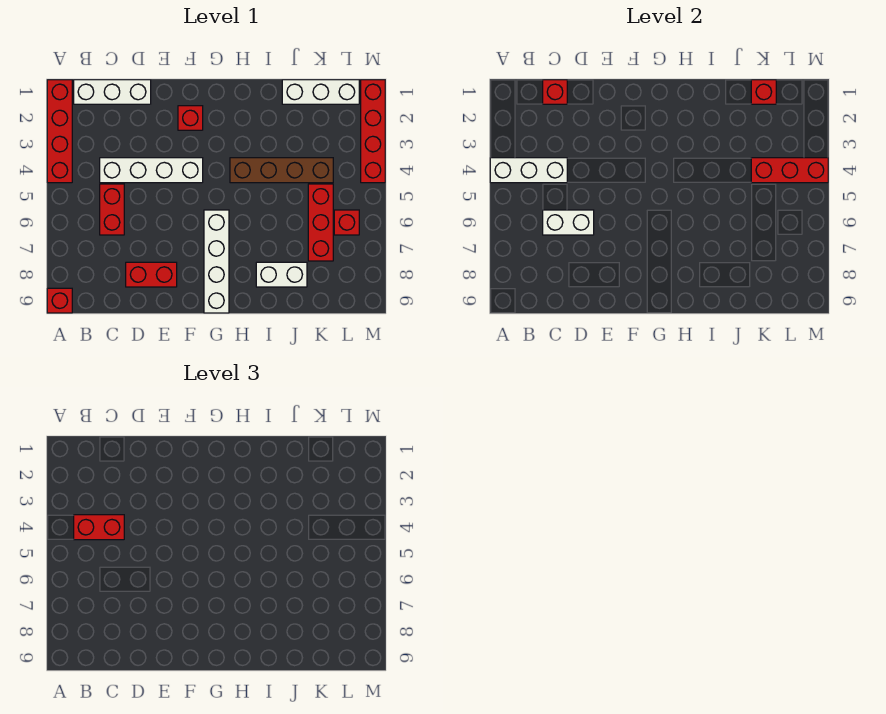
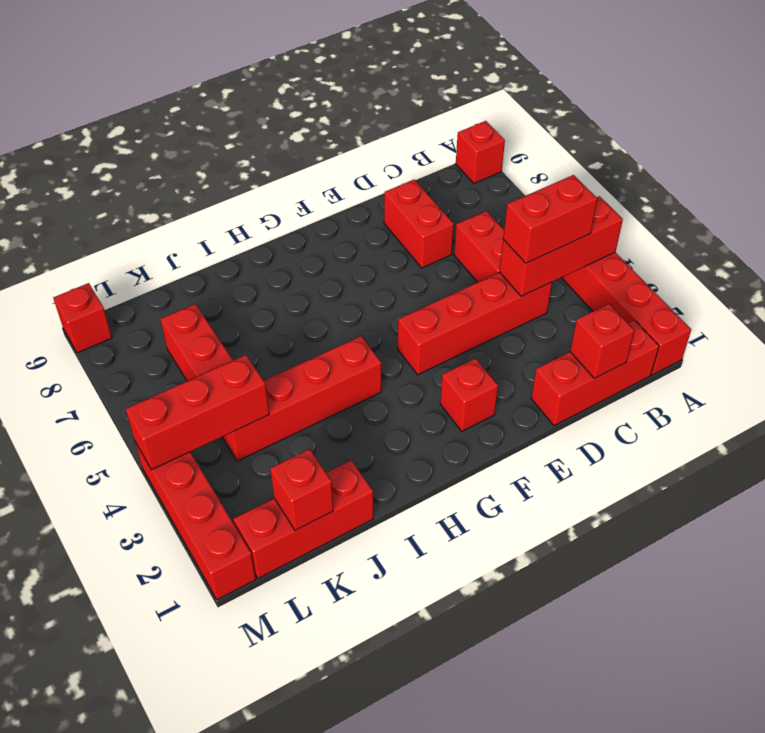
white 1x3 brick [490,158,567,183] -> red 1x3 brick [500,196,623,296]
white 1x3 brick [74,80,151,104] -> red 1x3 brick [531,320,659,426]
white 1x4 brick [100,158,203,183] -> red 1x4 brick [398,272,552,375]
white 1x2 brick [543,210,594,235] -> none
red 1x2 brick [126,262,177,287] -> red 1x2 brick turned to [384,180,454,268]
white 1x4 brick [204,210,229,313] -> none
brown 1x4 brick [230,158,333,183] -> red 1x4 brick [222,336,381,461]
white 1x2 brick [256,262,307,287] -> none
white 1x3 brick [282,80,359,104] -> red 1x3 brick [233,460,374,578]
red 1x1 brick [334,210,359,235] -> red 1x1 brick moved to [53,283,112,353]

